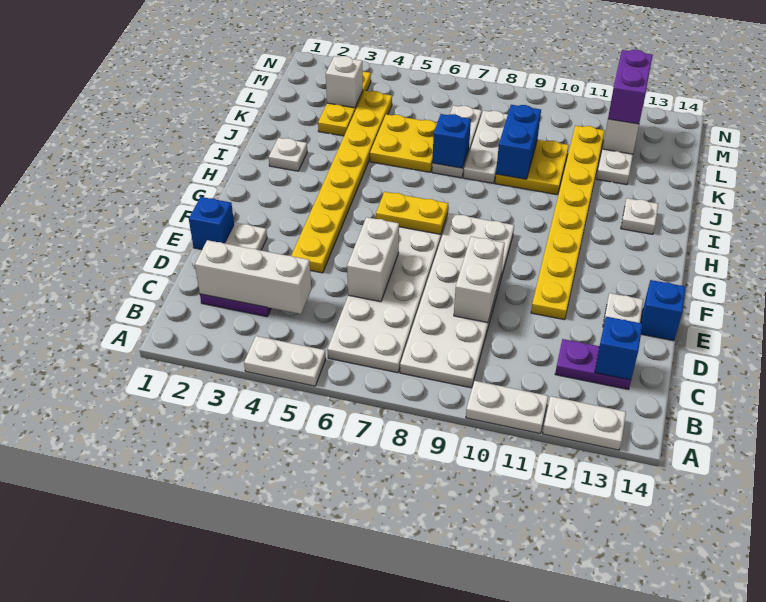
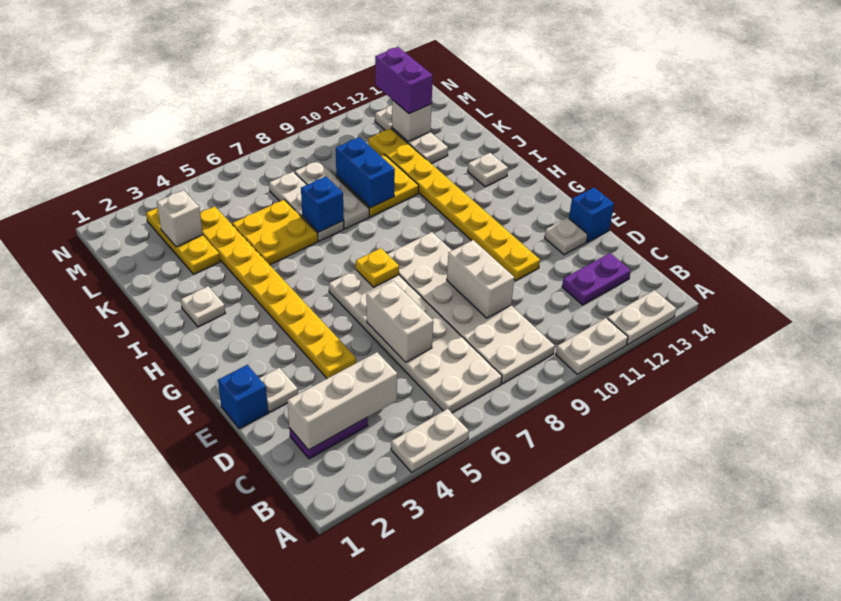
blue 1x1 brick [595,317,643,380] -> none
yellow 1x2 plate [376,192,448,234] -> yellow 1x1 plate [356,248,399,287]

